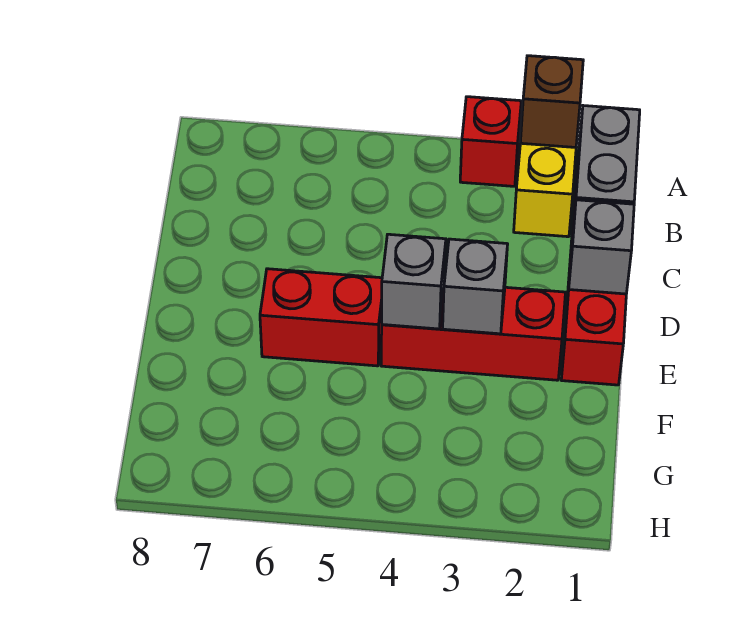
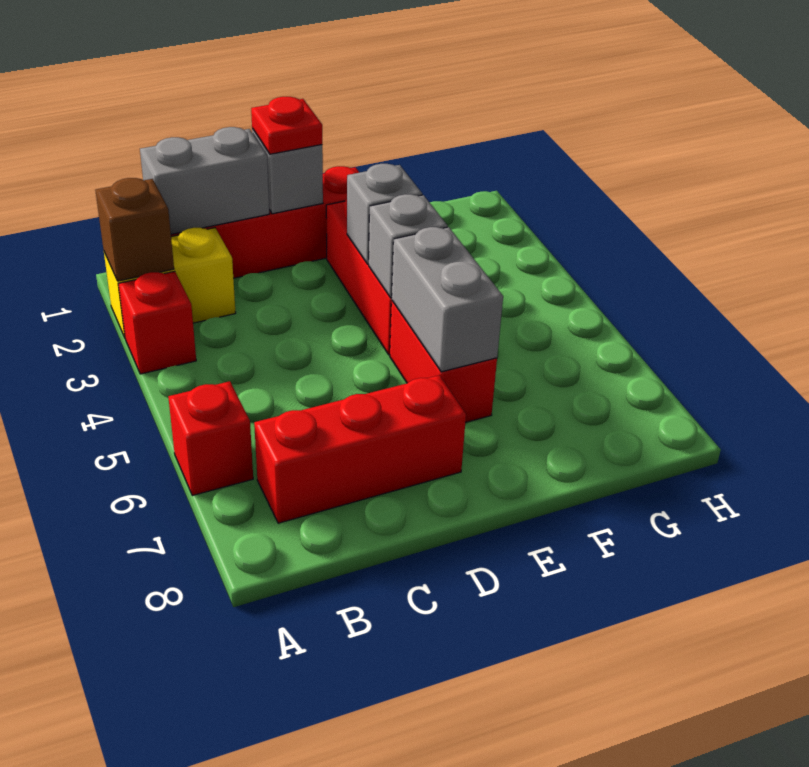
none -> red 1x1 brick [168,381,253,495]
none -> red 1x3 brick [254,375,466,523]
none -> red 1x1 plate [251,97,322,154]
none -> grey 1x2 brick [392,227,503,372]

